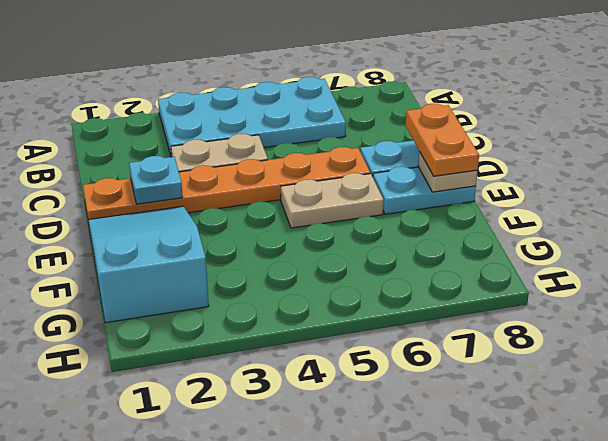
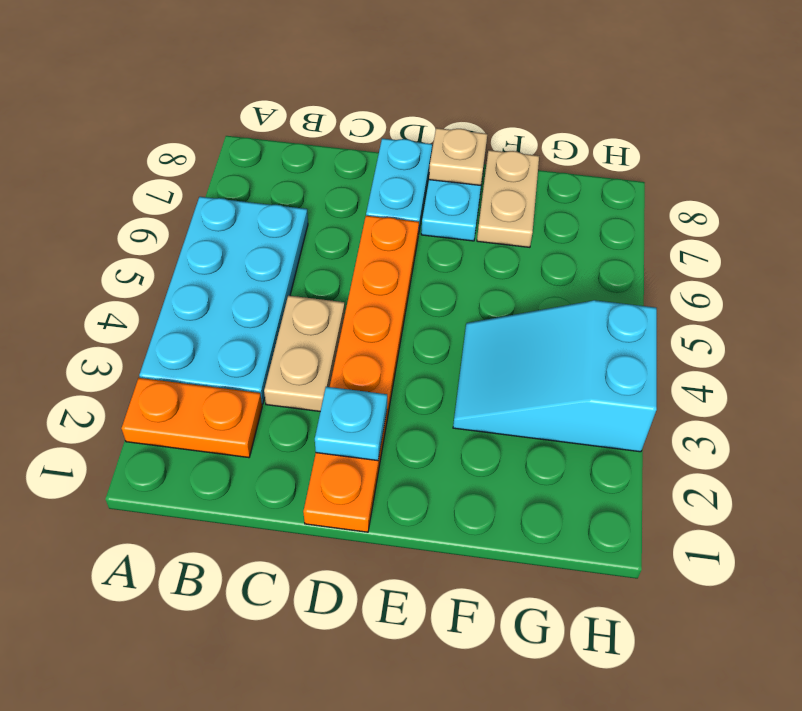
orange 1x2 plate [405,104,479,176] -> orange 1x2 plate moved to [122,378,262,458]
cyan 2x3 slope [88,206,209,323] -> cyan 2x3 slope moved to [453,300,657,452]
tan 1x2 plate [281,173,384,228] -> tan 1x2 plate moved to [477,150,539,247]

